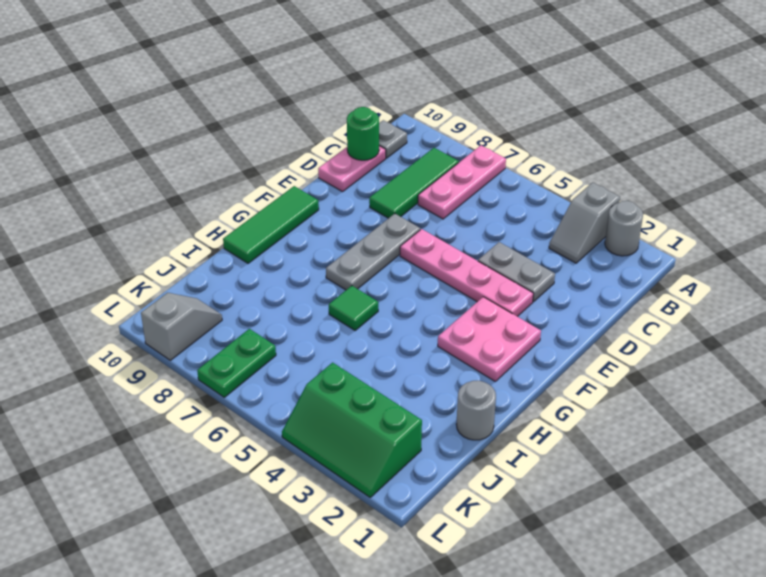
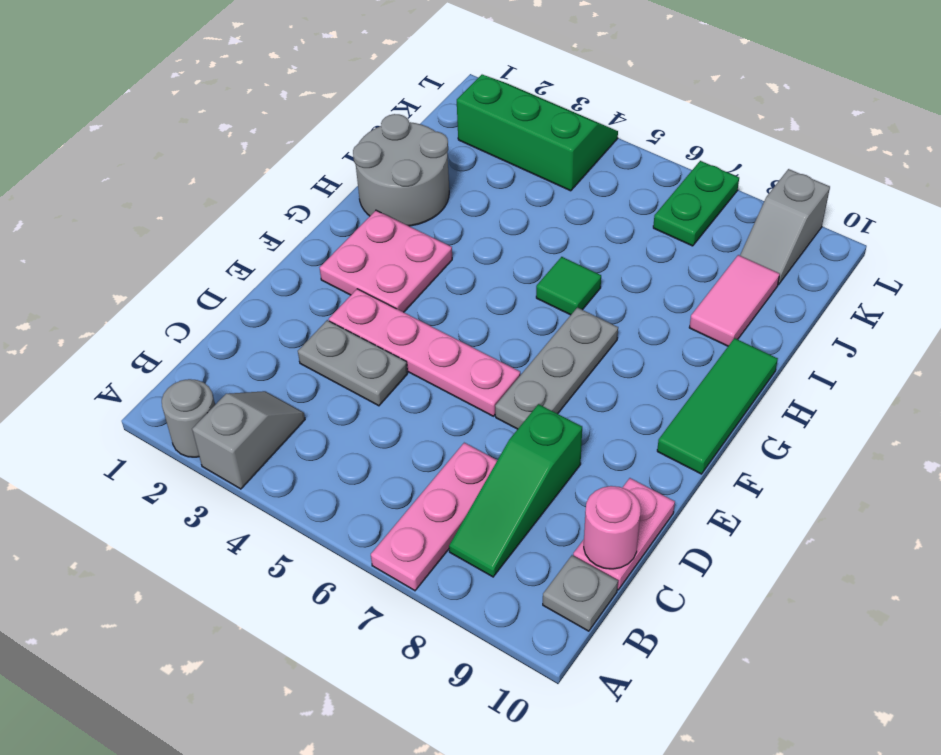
green 1x3 tile [369,148,459,218] -> green 1x3 slope [449,404,582,577]
green 1x1 round brick [347,107,379,160] -> pink 1x1 round brick [584,486,641,569]
grey 1x1 round brick [456,381,496,440] -> grey 2x2 round brick [353,114,449,226]
none -> pink 1x2 tile [689,255,780,346]

